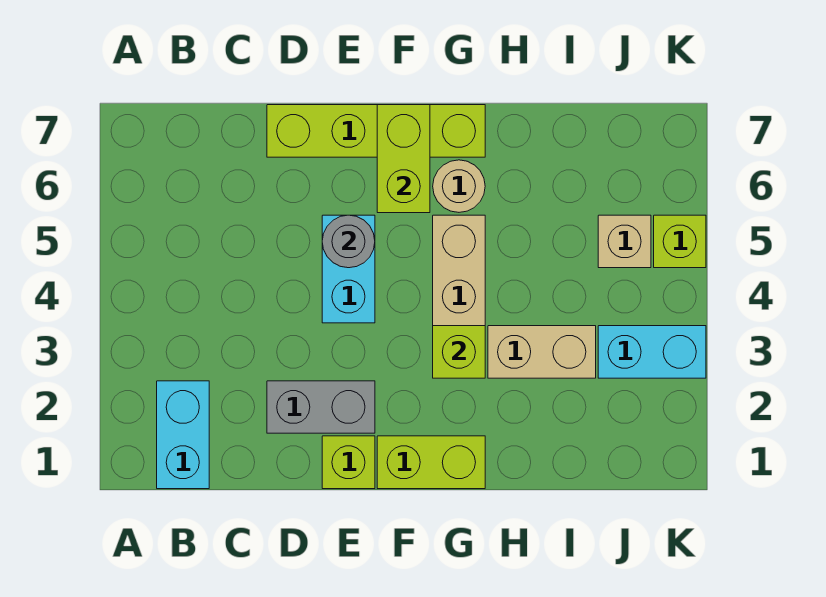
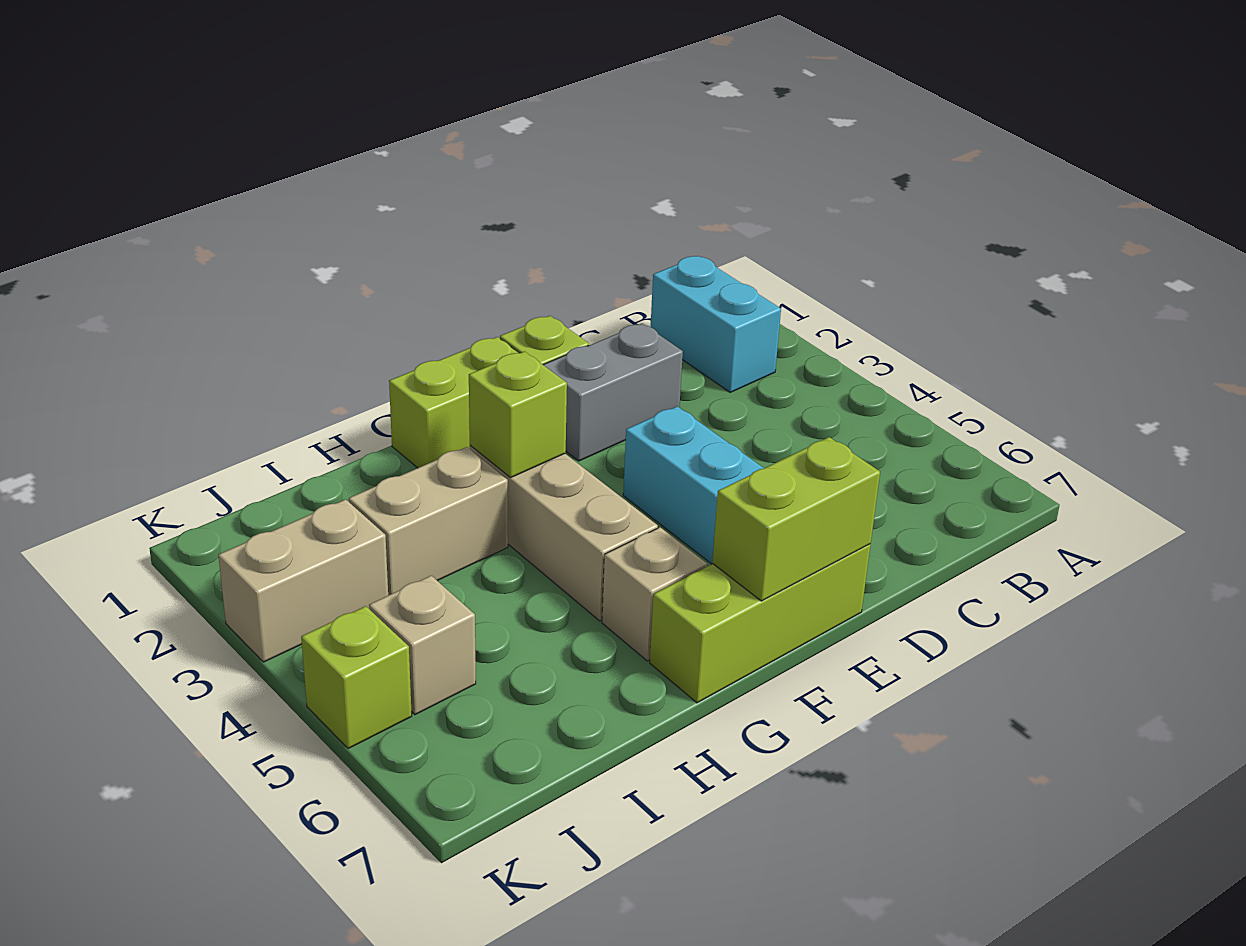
lime 1x4 brick [267,105,485,157] -> lime 1x3 brick [650,544,871,703]
grey 1x1 round brick [322,215,375,268] -> none
lime 1x2 brick [377,105,430,213] -> lime 1x2 brick turned to [712,437,880,601]
tan 1x1 round brick [433,160,485,212] -> tan 1x1 brick [602,527,707,661]
cyan 1x2 brick [598,326,706,378] -> tan 1x2 brick [218,499,388,662]

